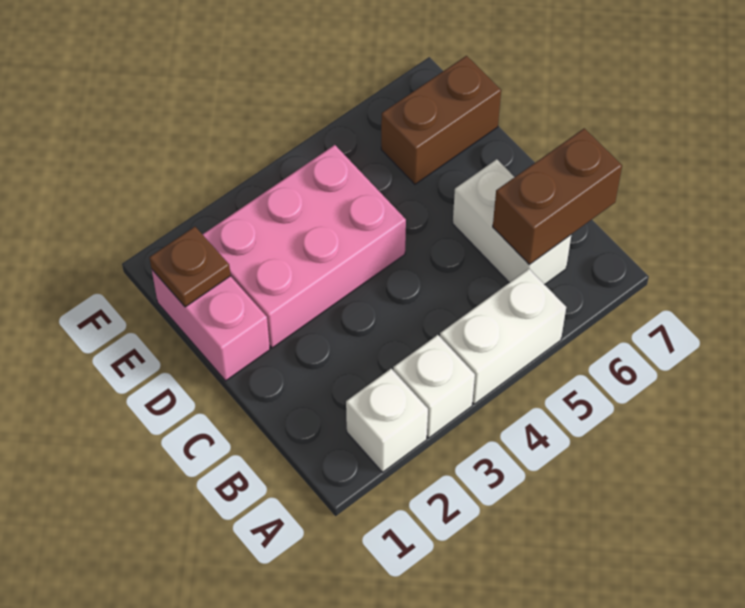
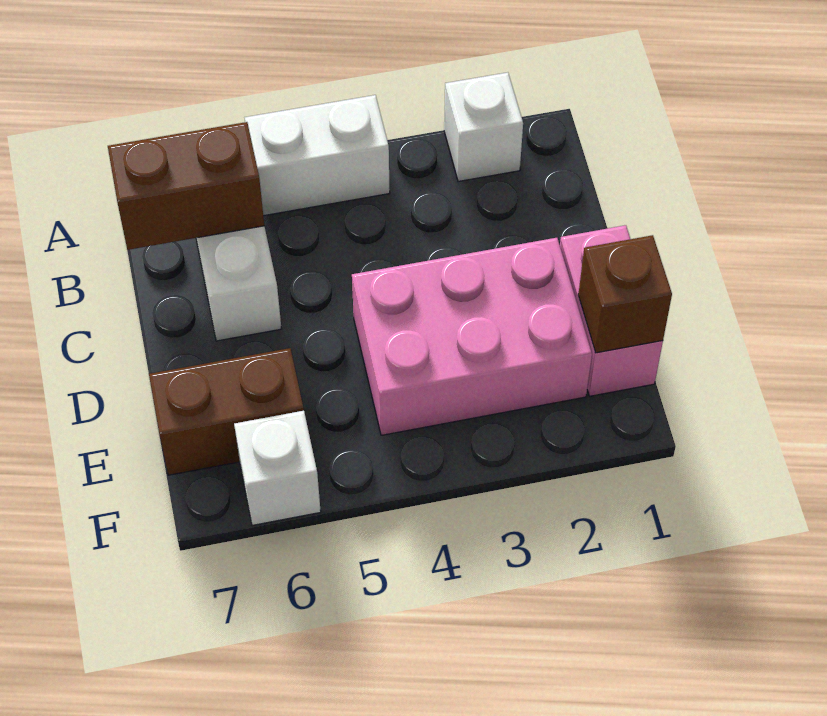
white 1x1 brick [393,335,475,438] -> white 1x1 brick moved to [234,411,321,525]
brown 1x1 plate [149,227,231,307] -> brown 1x1 brick [578,235,672,353]

